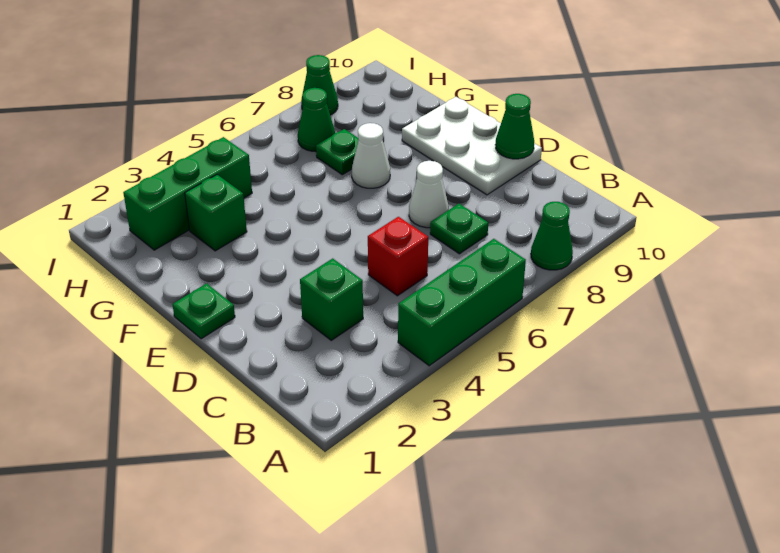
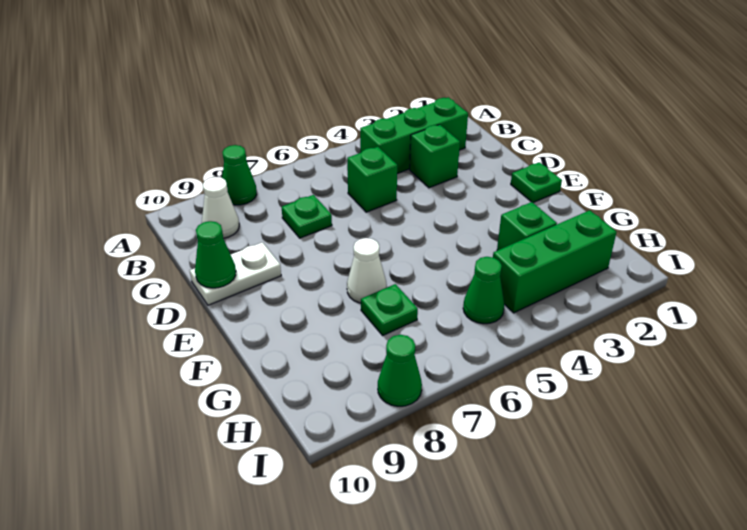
green 1x3 brick [398,239,526,366] -> green 1x3 brick moved to [360,97,468,174]
red 1x1 brick [368,217,428,296] -> green 1x1 brick [347,147,397,212]
white 1x1 cone [409,161,449,228] -> white 1x1 cone moved to [202,177,239,238]
white 2x3 plate [402,97,542,195] -> white 1x2 plate [190,242,281,305]
green 1x1 cone [298,88,335,152] -> green 1x1 cone moved to [463,257,504,324]

